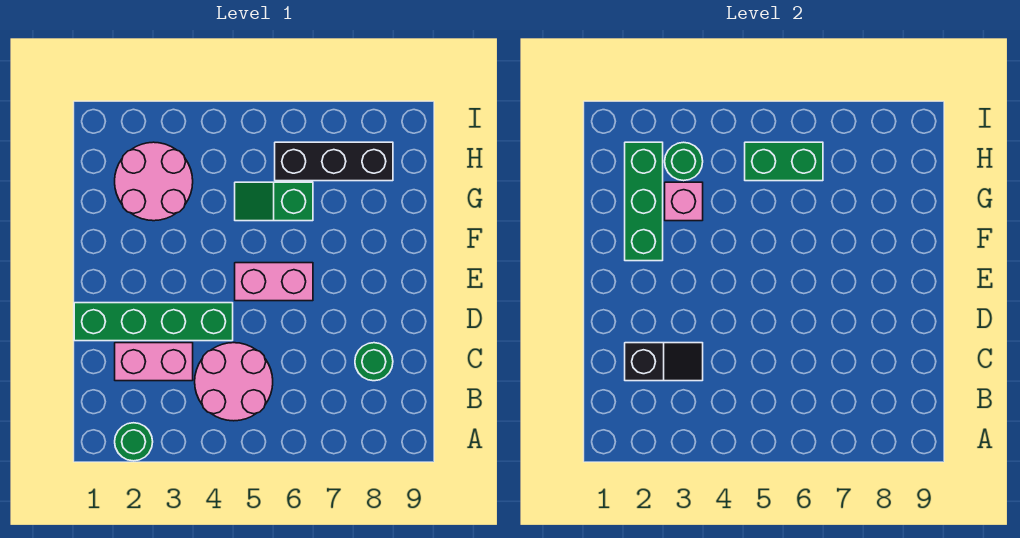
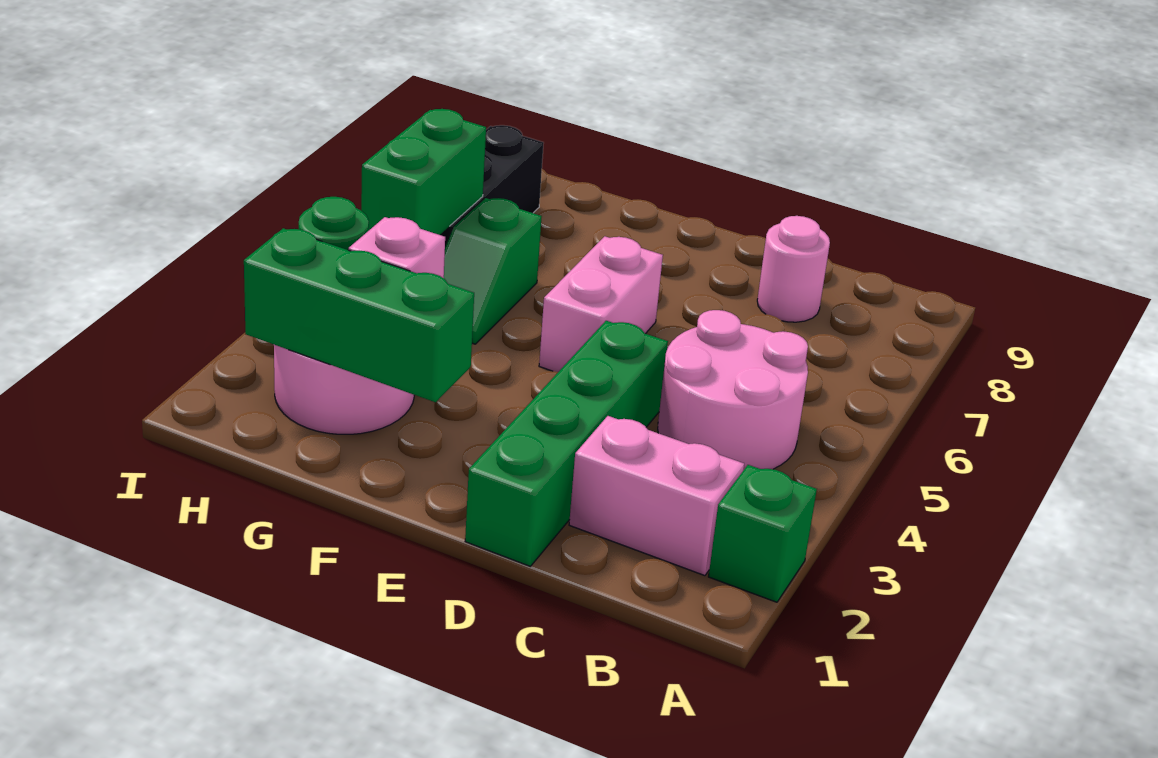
green 1x1 round brick [115,423,153,461] -> green 1x1 brick [709,465,817,602]
pink 1x2 brick [115,343,193,381] -> pink 1x2 brick turned to [569,416,744,576]
black 1x2 slope [625,343,703,381] -> none
green 1x1 round brick [355,343,393,381] -> pink 1x1 round brick [757,216,830,322]

